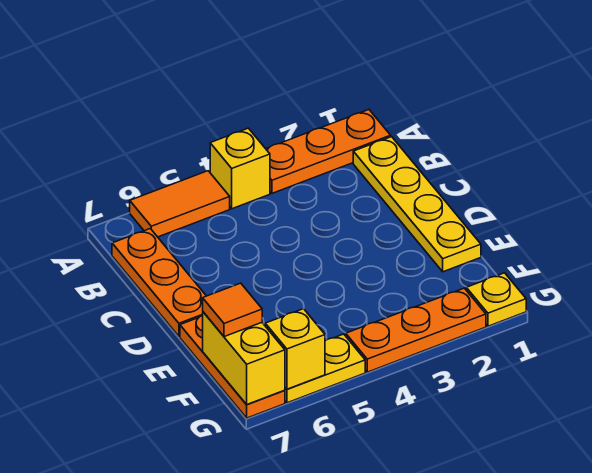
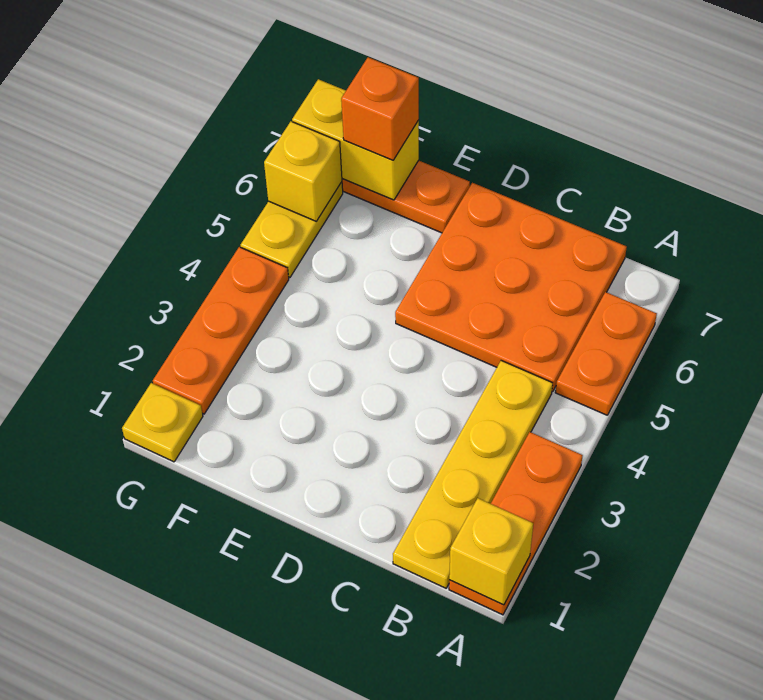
yellow 1x1 brick [210,128,270,209] -> yellow 1x1 brick moved to [449,498,533,605]
orange 1x2 tile [130,171,230,237] -> orange 1x2 plate [555,292,657,415]
yellow 1x4 plate [353,137,481,272] -> yellow 1x4 plate turned to [393,361,553,588]
orange 1x3 plate [112,229,206,336] -> orange 3x3 plate [395,183,627,392]
orange 1x1 tile [203,283,262,337] -> orange 1x1 brick [341,57,419,160]

